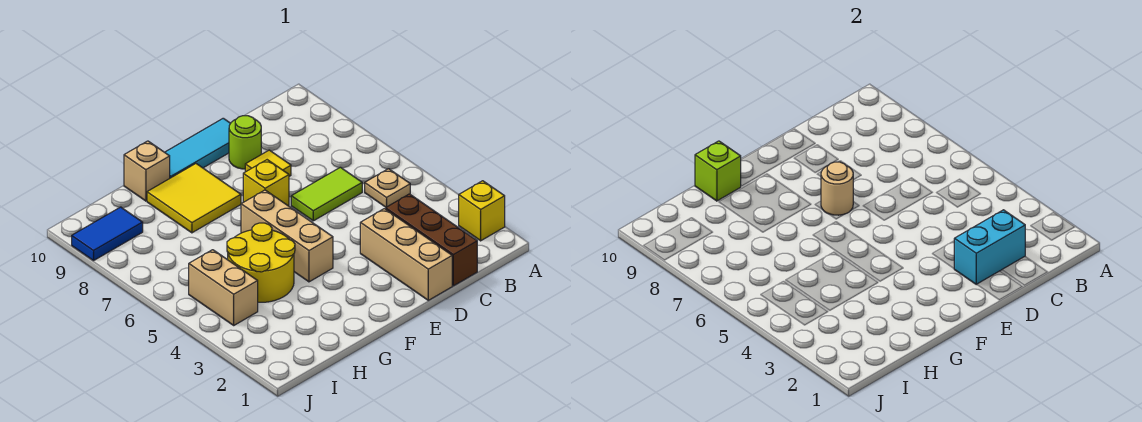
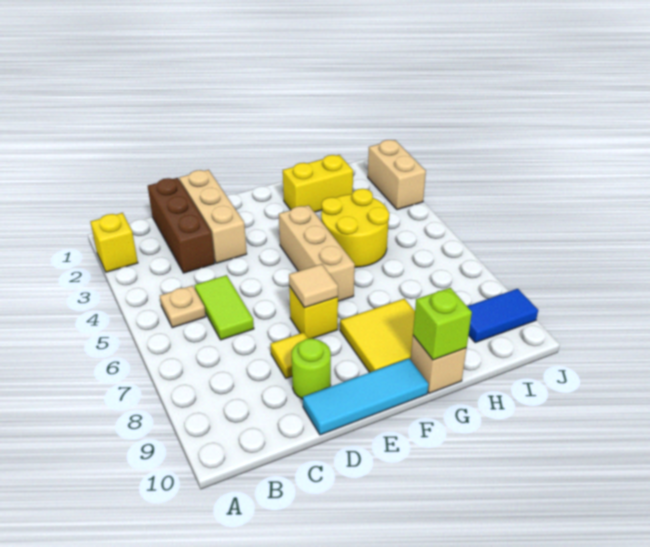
cyan 1x2 brick [954,210,1025,284] -> none
lime 1x2 tile [291,167,362,221] -> lime 1x2 tile turned to [195,275,254,340]
tan 1x1 round brick [821,162,853,215] -> tan 1x1 tile [289,264,338,308]
none -> yellow 1x2 brick [283,155,353,212]
tan 1x2 brick [189,250,258,325] -> tan 1x2 brick moved to [368,140,426,210]

